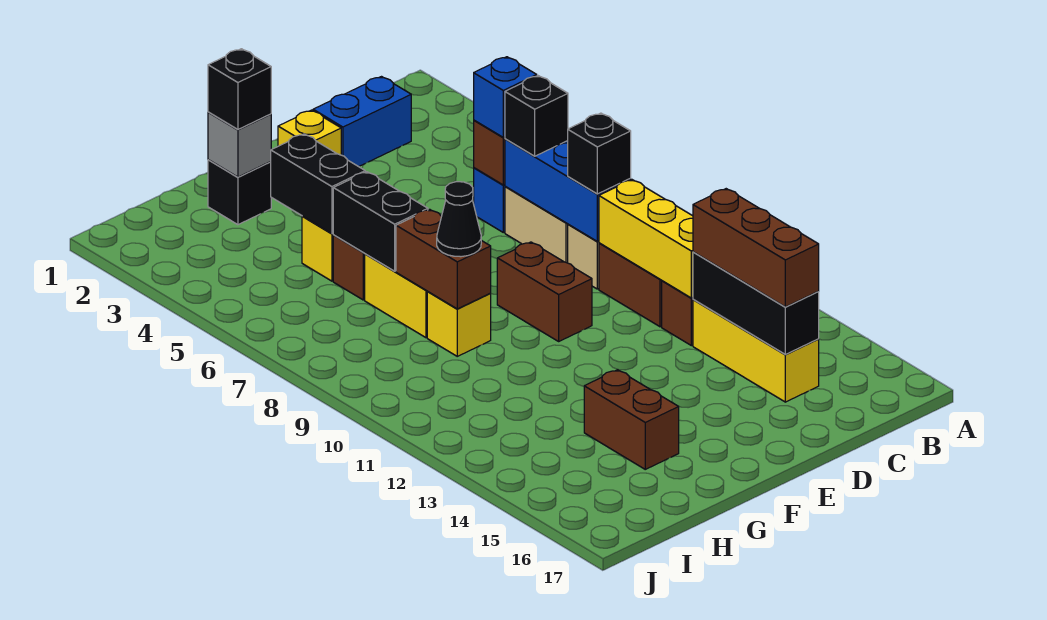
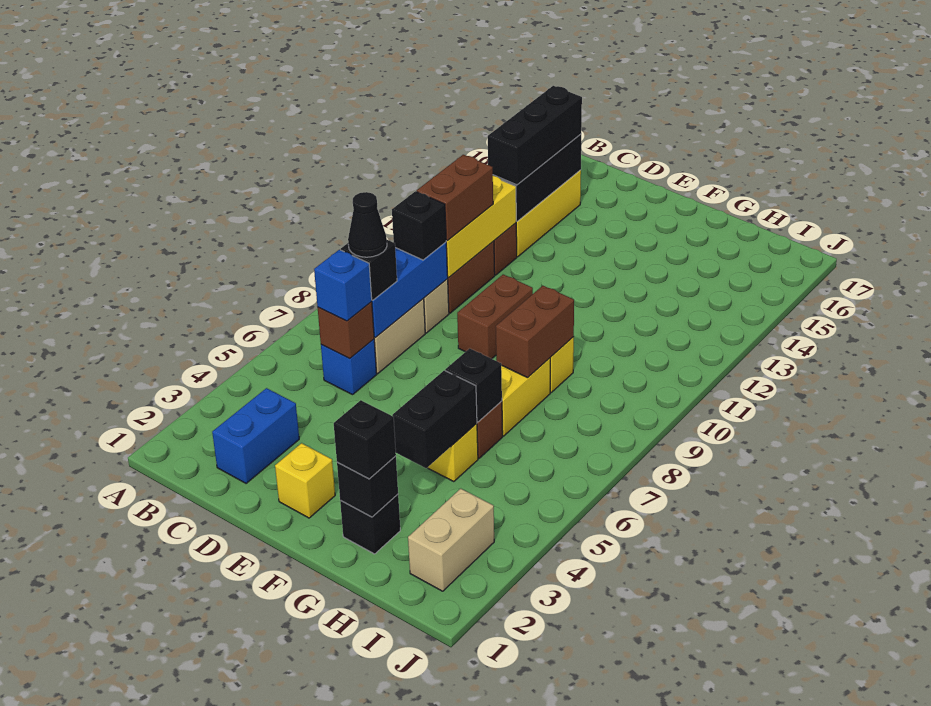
blue 1x2 brick [313,77,411,167] -> blue 1x2 brick turned to [212,388,299,483]
brown 1x3 brick [693,189,819,307] -> black 1x3 brick [488,86,582,185]
grey 1x1 brick [208,112,271,177] -> black 1x1 brick [337,456,398,517]
black 1x2 brick [333,172,428,271] -> black 1x1 brick [445,348,502,422]
black 1x1 cone [437,182,481,257] -> black 1x1 cone moved to [348,192,387,257]
brown 1x2 brick [584,370,679,469] -> brown 1x2 brick moved to [417,155,493,241]
none -> tan 1x2 brick [408,489,494,591]

